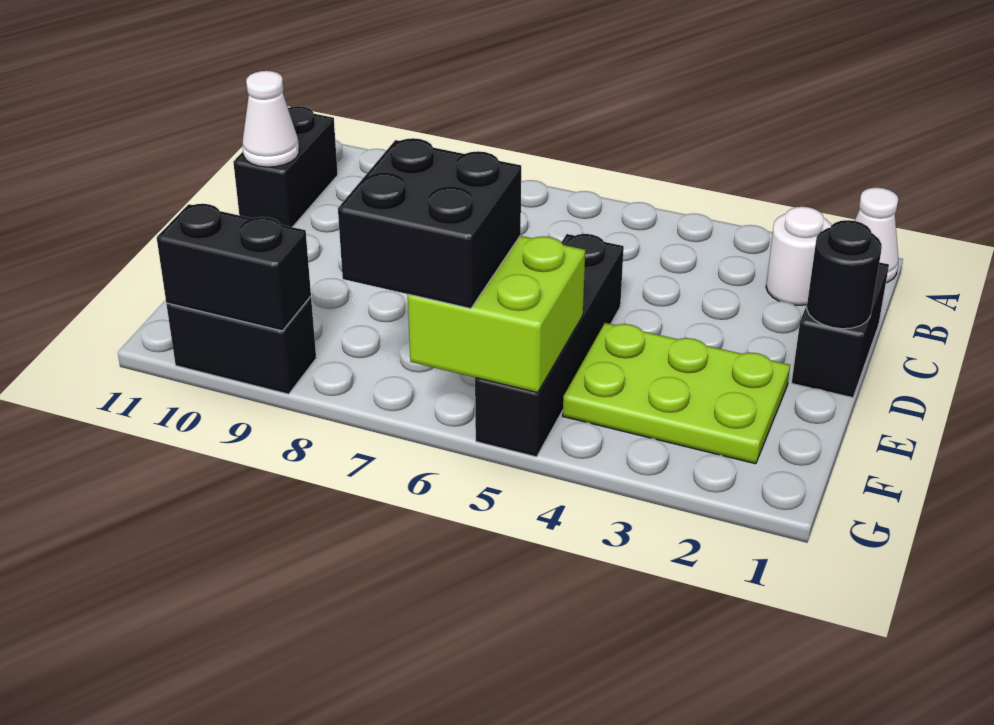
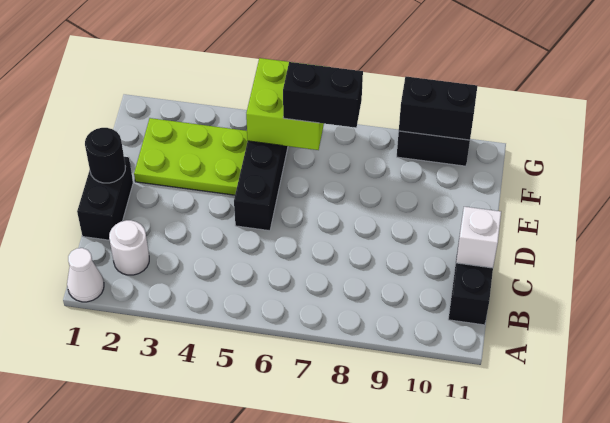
white 1x1 cone [242,71,299,167] -> white 1x1 brick [456,207,501,268]
black 2x2 brick [338,138,521,309] -> black 1x2 brick [283,62,363,128]

